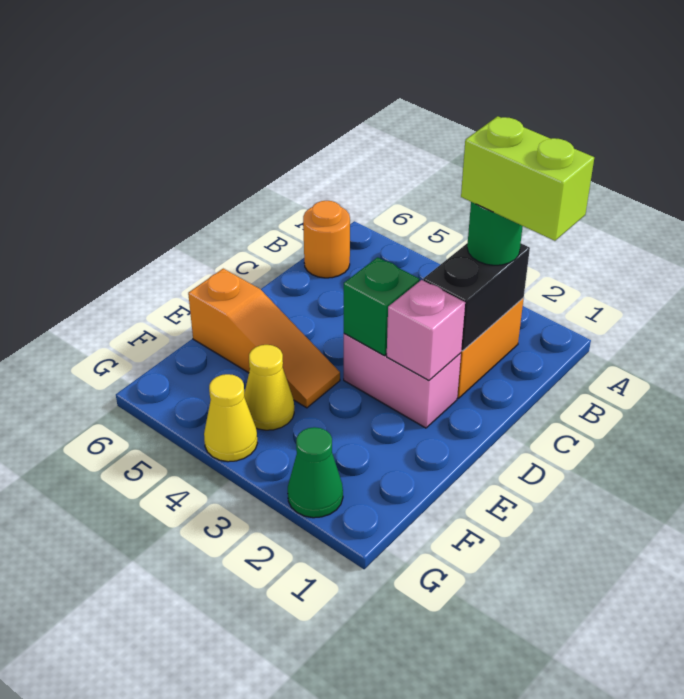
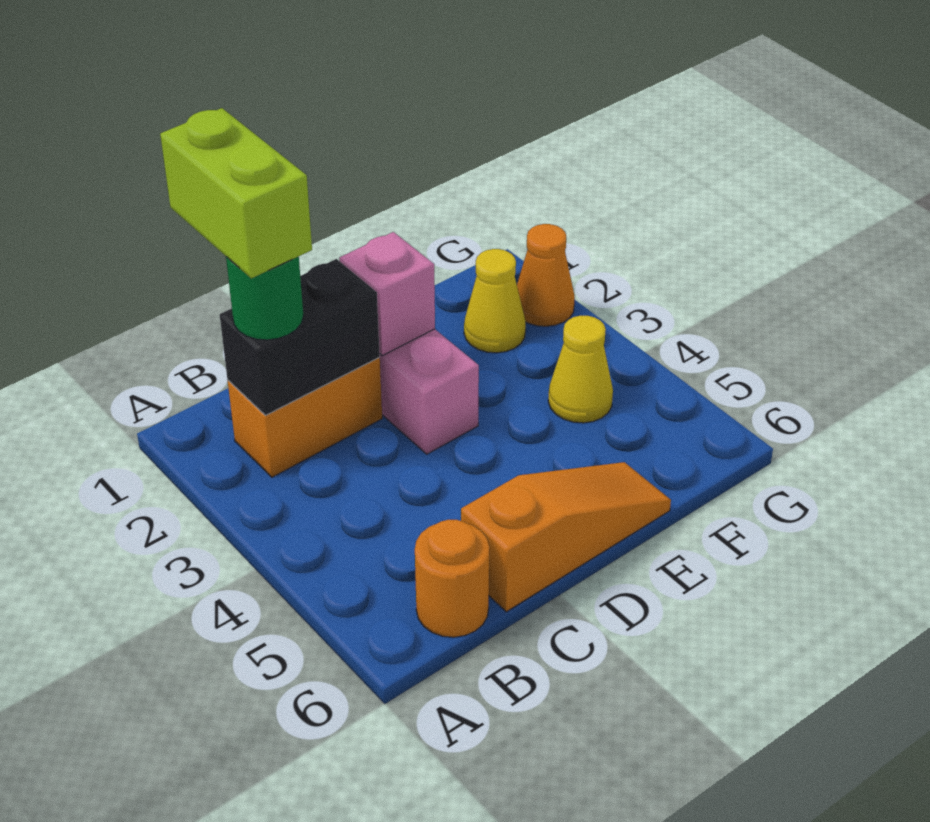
green 1x1 brick [344,257,419,356] -> none
orange 1x3 slope [188,269,340,408] -> orange 1x3 slope turned to [461,462,671,612]
green 1x1 cone [288,427,343,518] -> orange 1x1 cone [517,224,575,326]
yellow 1x1 cone [204,374,257,462] -> yellow 1x1 cone moved to [464,249,526,353]

